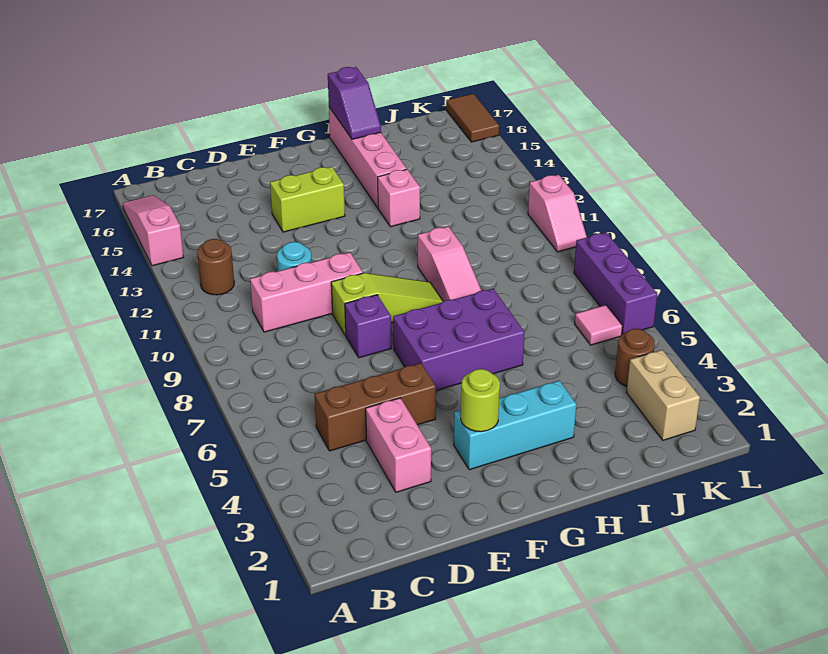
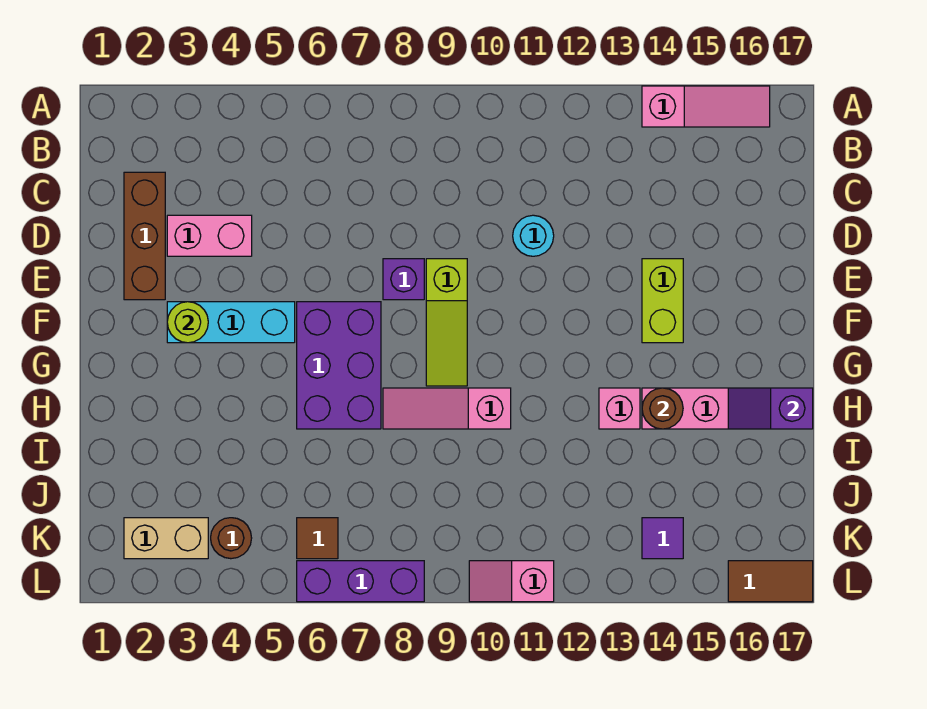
brown 1x1 round brick [197,239,234,295] -> brown 1x1 round brick moved to [642,388,683,429]
brown 1x3 brick [314,363,436,451] -> brown 1x3 brick moved to [124,172,165,300]
pink 1x3 brick [250,252,363,332] -> none
cyan 1x3 brick [454,380,576,470] -> cyan 1x3 brick turned to [167,302,295,343]
pink 1x1 tile [575,305,622,345] -> brown 1x1 tile [297,518,338,559]
none -> purple 1x1 tile [642,518,683,559]

